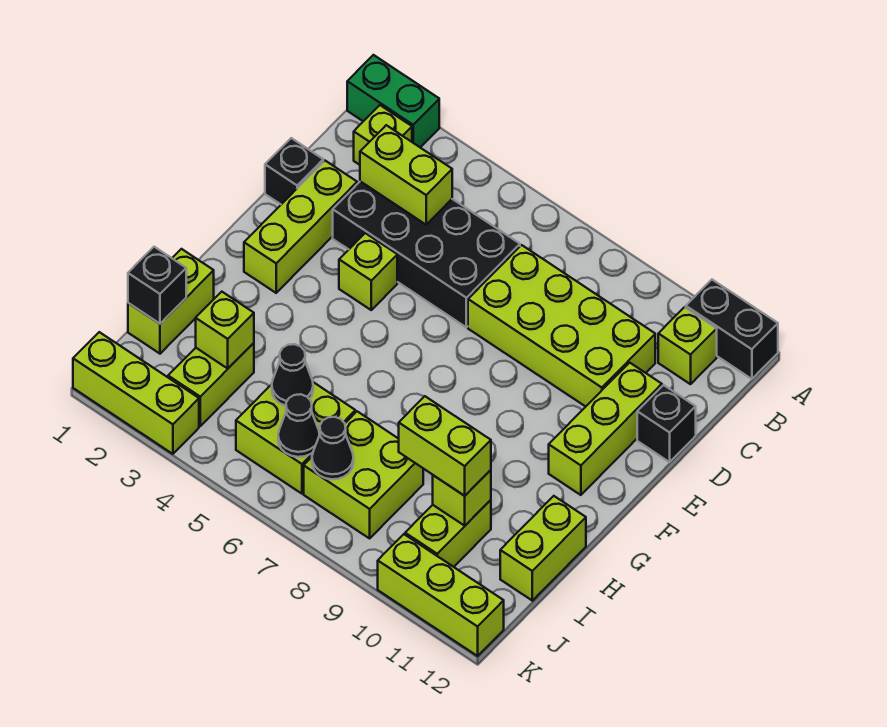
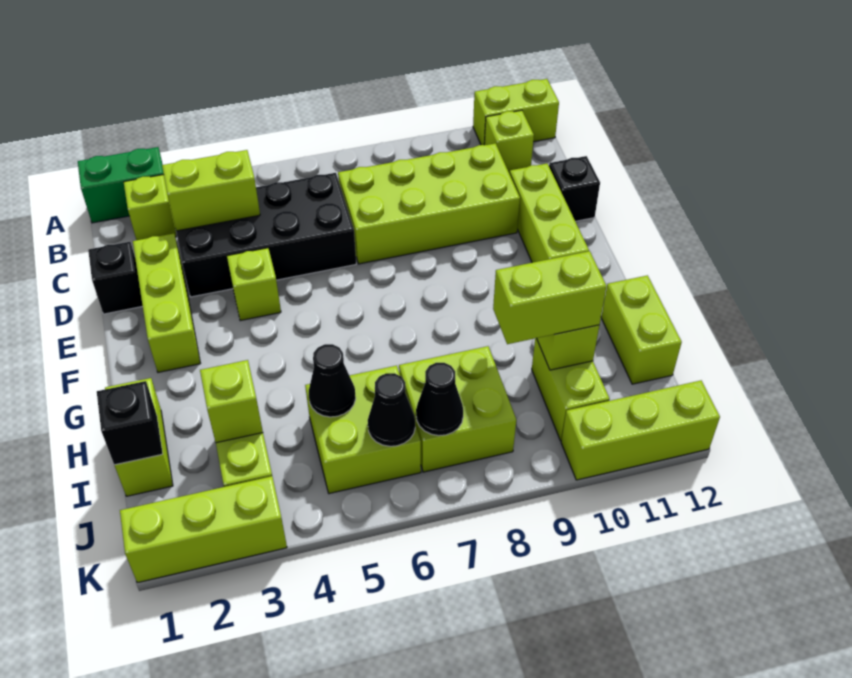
black 1x2 brick [686,280,778,379] -> lime 1x2 brick [473,79,559,145]

